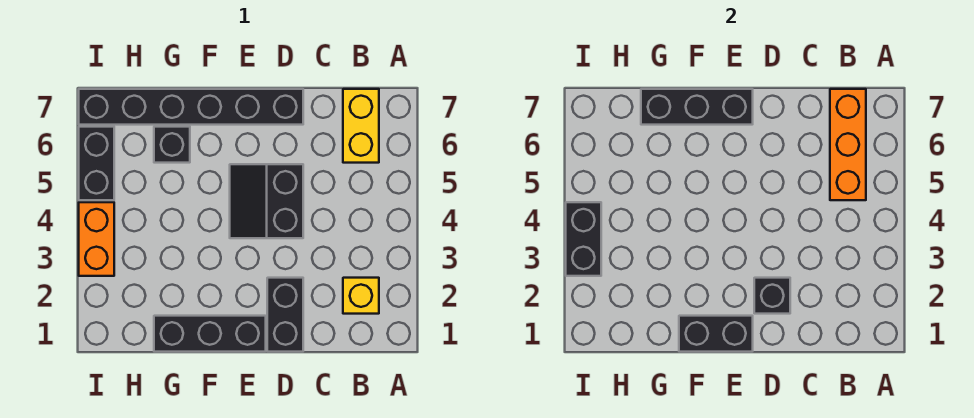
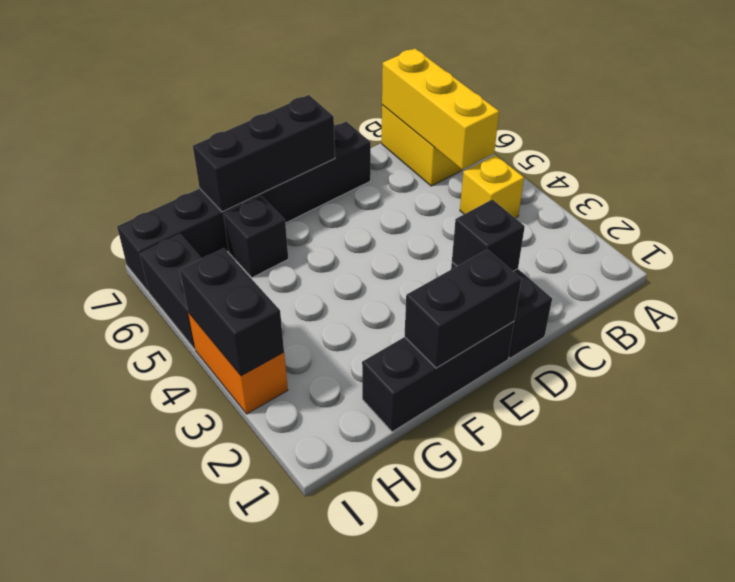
yellow 1x1 brick [343,278,379,314] -> yellow 1x1 brick moved to [460,155,524,218]
orange 1x3 brick [830,89,866,200] -> yellow 1x3 brick [382,49,499,170]
black 2x2 slope [230,164,303,238] -> none

